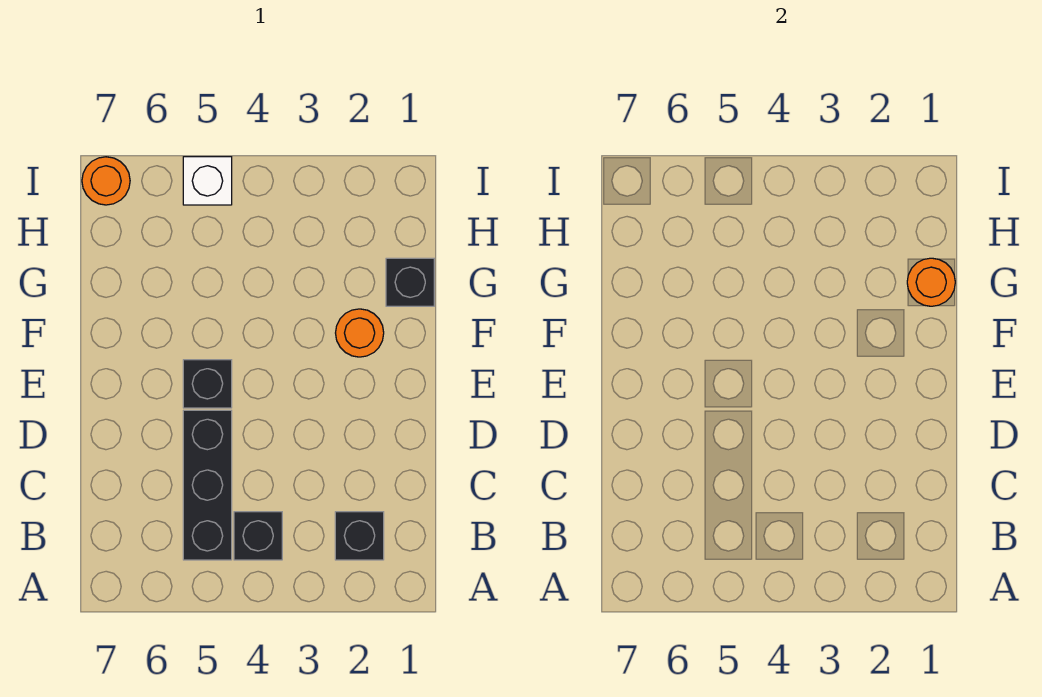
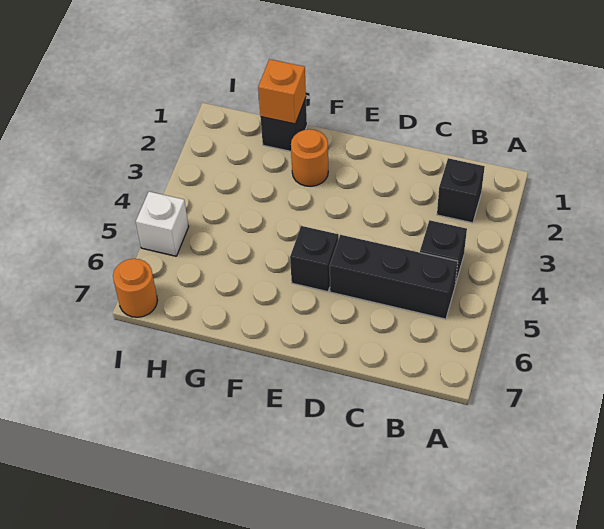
orange 1x1 round brick [907,258,955,306] -> orange 1x1 brick [258,59,306,124]

